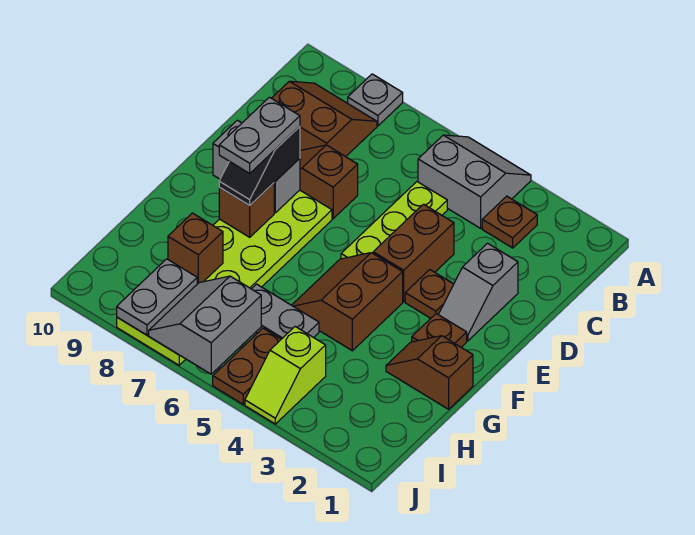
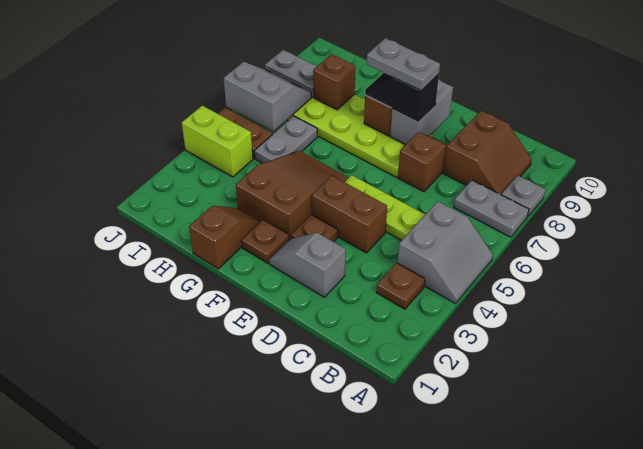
none -> grey 1x2 plate [454,180,529,237]
brown 2x2 slope [292,253,403,351] -> brown 2x3 slope [236,151,349,240]
lime 1x2 slope [245,327,326,424] -> lime 1x2 brick [182,106,253,177]

